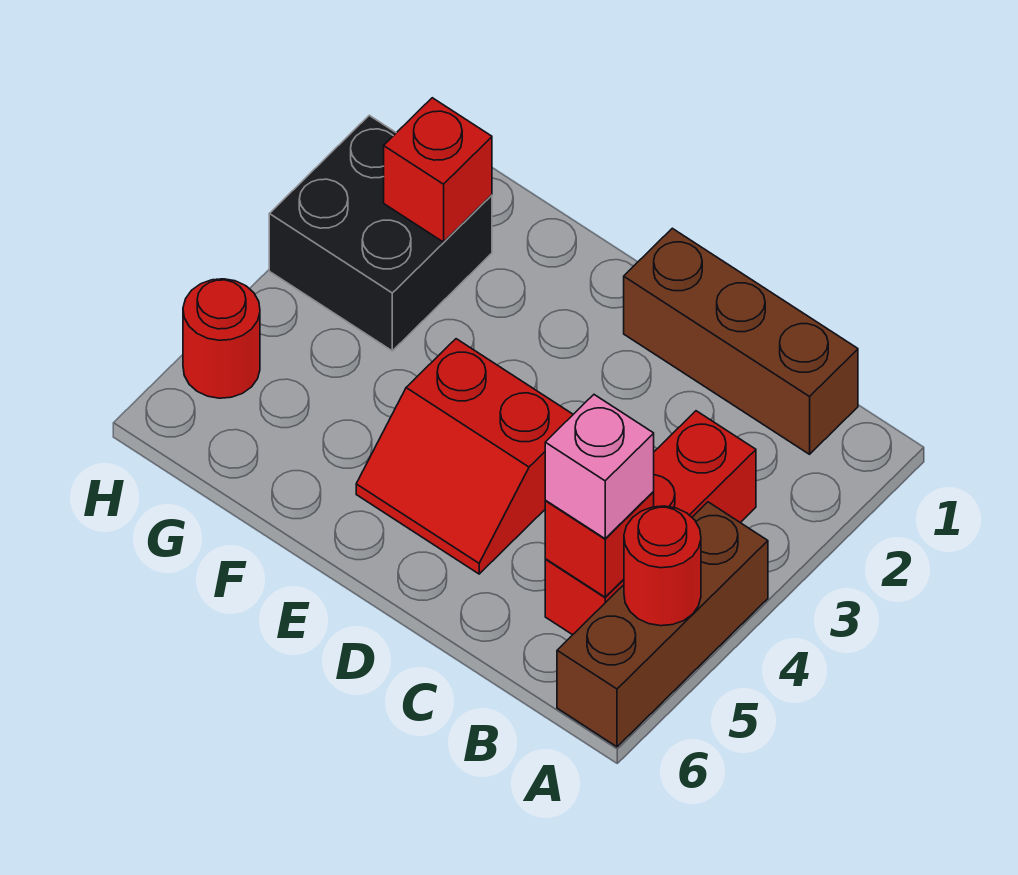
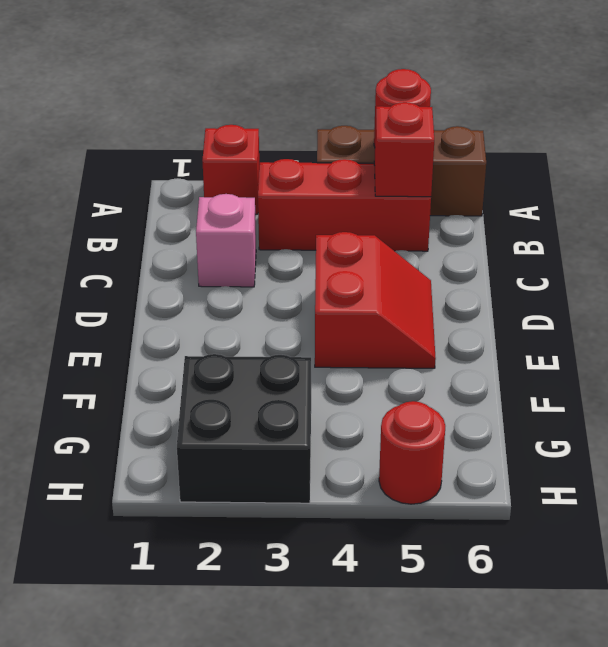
brown 1x3 brick [624,228,858,454] -> none
pink 1x1 brick [545,395,654,539] -> pink 1x1 brick moved to [196,194,256,287]
red 1x1 brick [384,98,492,242] -> red 1x1 brick moved to [202,125,259,214]

